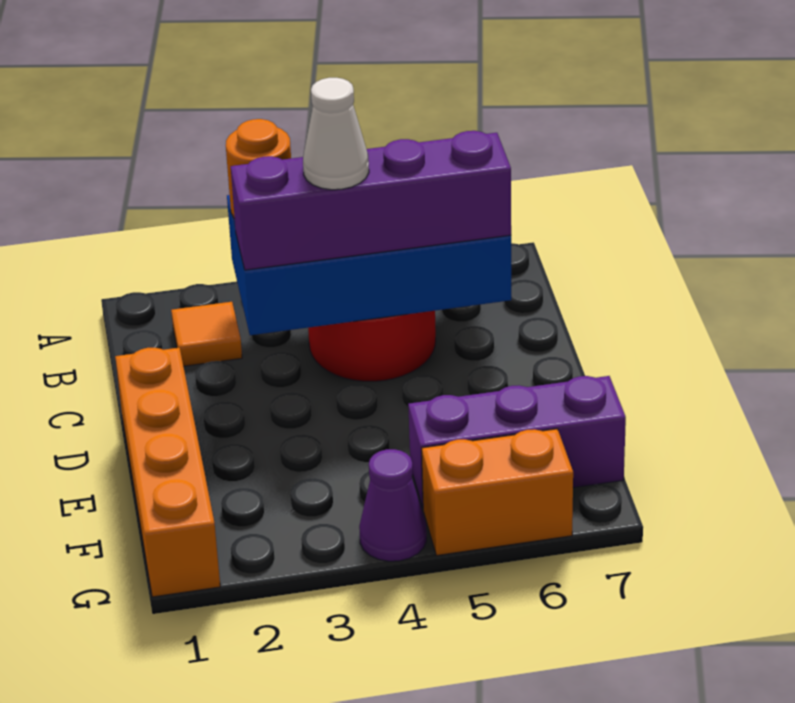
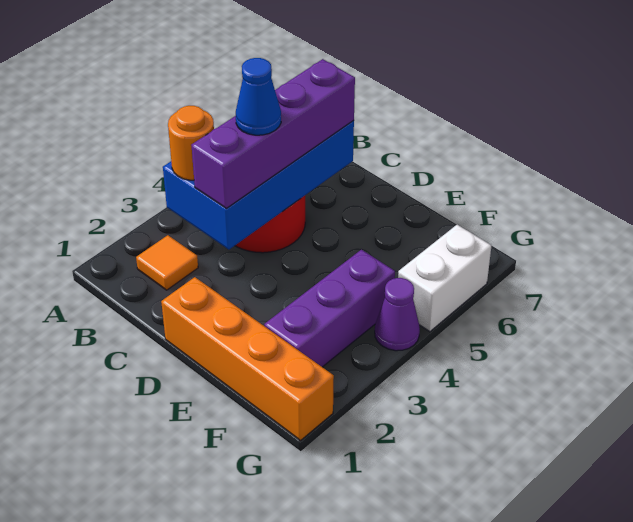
white 1x1 cone [303,78,369,190] -> blue 1x1 cone [236,58,281,135]
purple 1x3 brick [408,376,626,508] -> purple 1x3 brick moved to [264,250,395,367]
orange 1x2 brick [422,429,573,556] -> white 1x2 brick [398,225,492,332]

